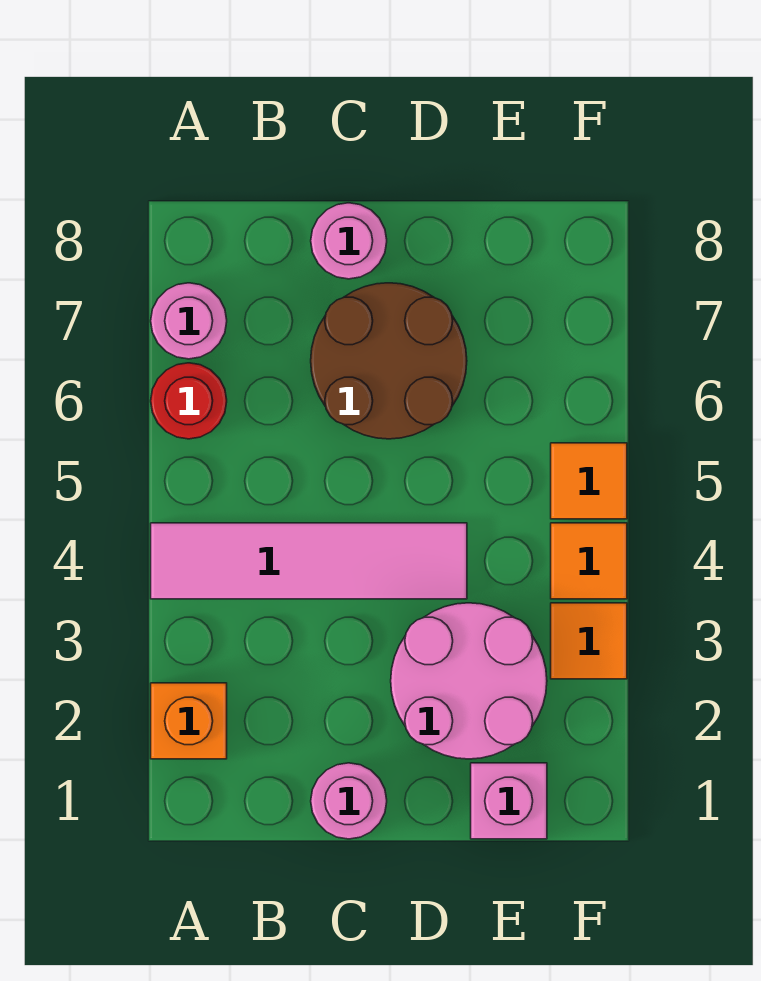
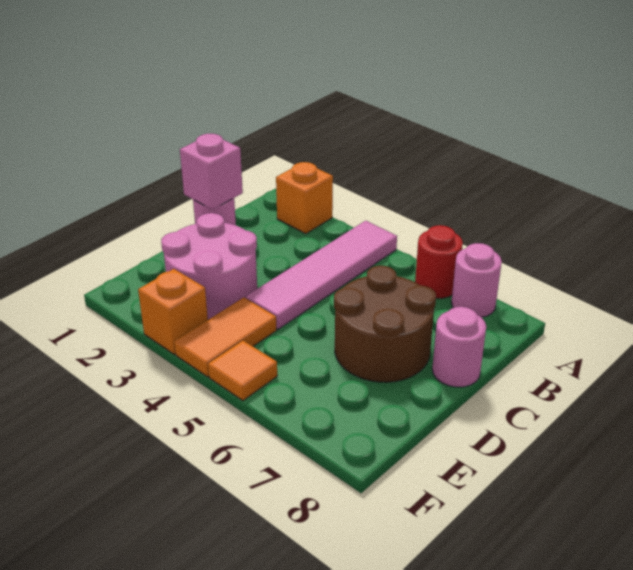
pink 1x1 brick [471,763,547,839] -> pink 1x1 brick moved to [180,134,243,209]
orange 1x1 tile [551,603,627,679] -> orange 1x1 brick [138,269,208,354]
orange 1x1 tile [551,523,627,599] -> orange 1x2 tile [174,297,277,377]

